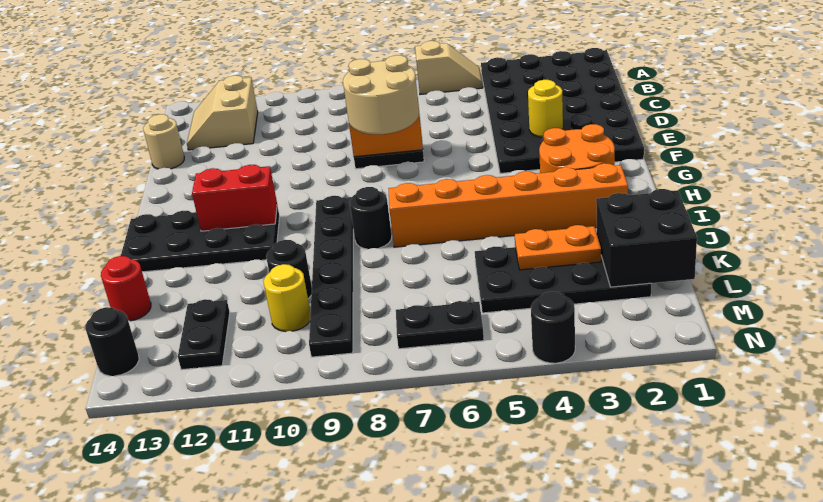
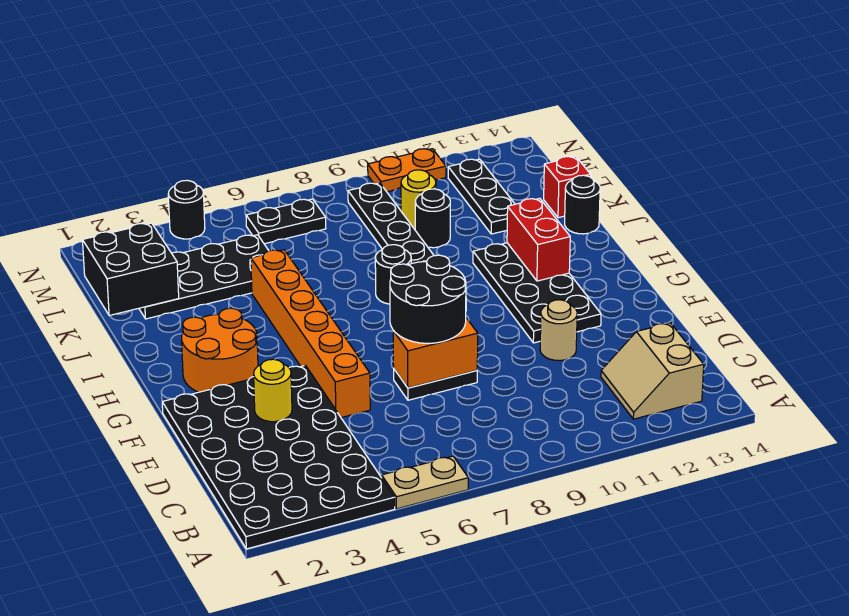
tan 1x2 slope [415,41,483,94] -> tan 1x2 plate [382,456,468,509]
tan 2x2 slope [187,75,258,150] -> tan 2x2 slope turned to [601,323,704,419]
tan 1x1 round brick [143,114,184,169] -> tan 1x1 round brick moved to [540,300,577,361]
tan 2x2 round brick [343,55,419,134] -> black 2x2 round brick [390,255,466,343]
black 2x4 plate [121,206,280,272] -> black 2x4 plate turned to [473,243,601,343]
red 1x2 brick [192,165,277,231] -> red 1x2 brick turned to [507,198,570,281]
orange 1x6 brick [389,163,628,247] -> orange 1x6 brick turned to [251,250,370,418]
orange 1x2 plate [515,225,601,270] -> orange 1x2 plate moved to [368,149,446,192]
red 1x1 round brick [101,256,151,321] -> red 1x1 brick [544,156,591,218]
black 1x2 plate [178,299,230,370] -> black 1x3 plate [448,159,515,234]
black 1x1 round brick [85,307,139,376] -> black 1x1 round brick moved to [565,175,600,234]

